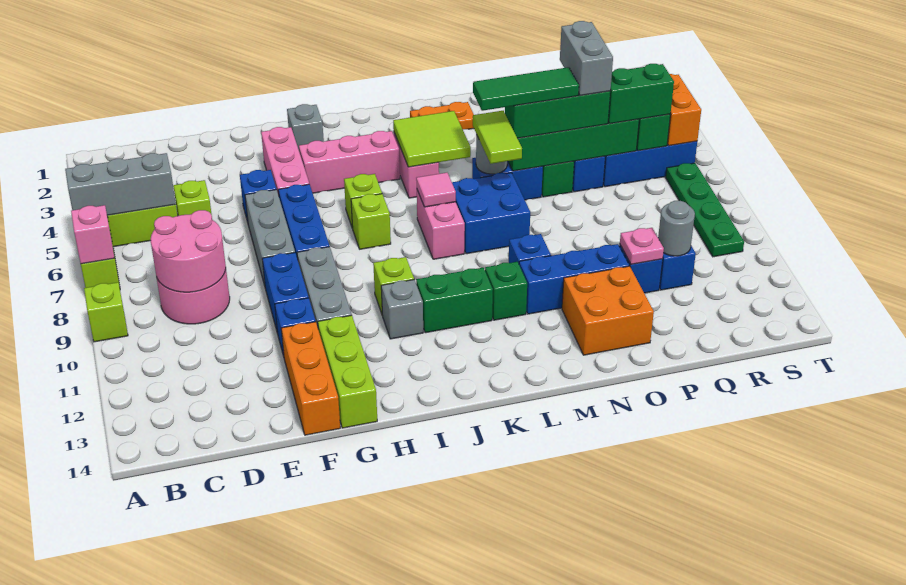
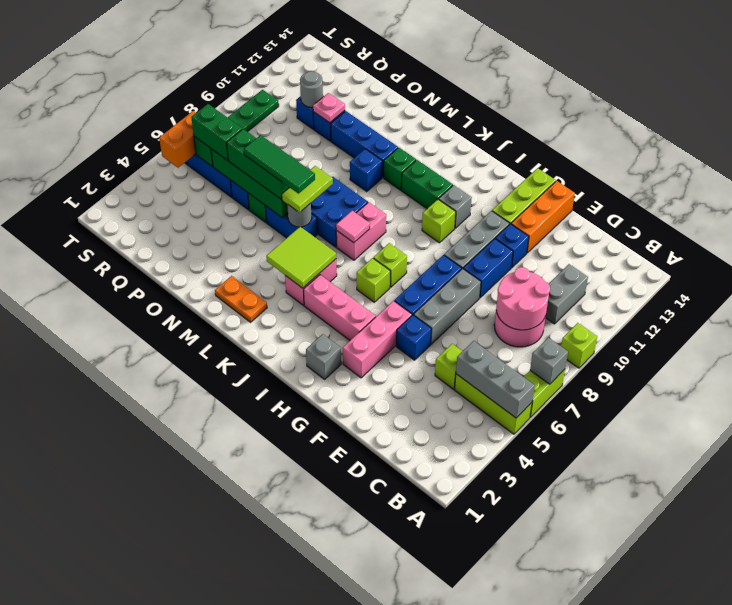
pink 1x1 brick [71,205,114,264] -> grey 1x1 brick [530,338,568,384]
orange 2x2 brick [562,266,654,355] -> none
grey 1x2 brick [560,21,613,96] -> grey 1x2 brick moved to [545,264,588,324]

